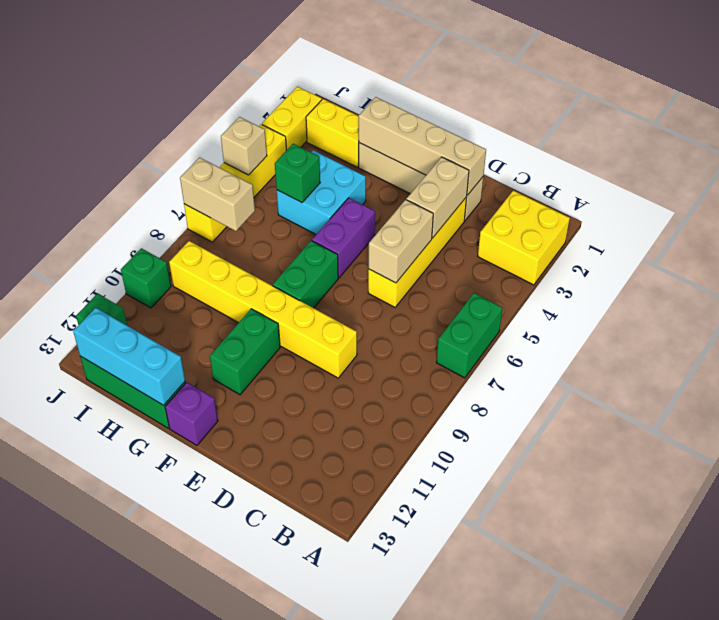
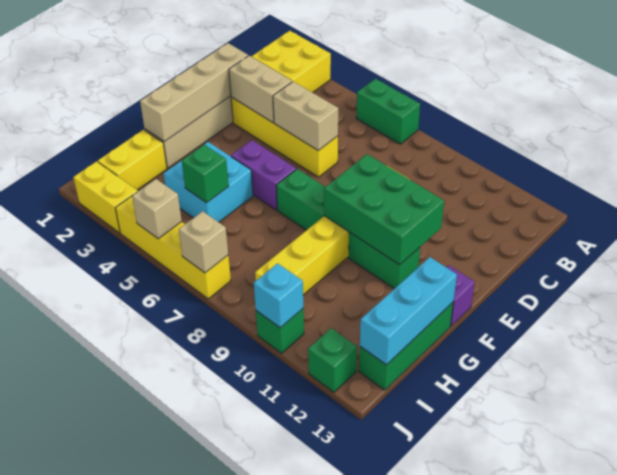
none -> green 2x3 brick [324,154,444,265]
tan 1x2 brick [180,157,255,231] -> tan 1x1 brick [179,211,228,273]
none -> cyan 1x1 brick [254,263,303,328]

